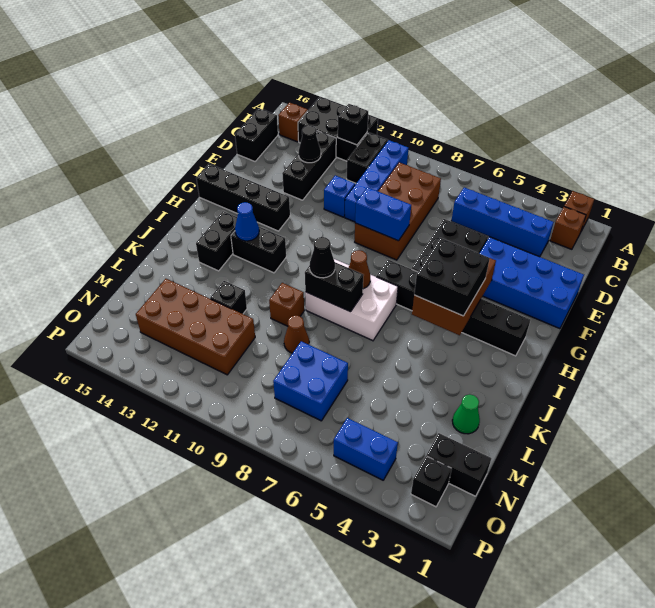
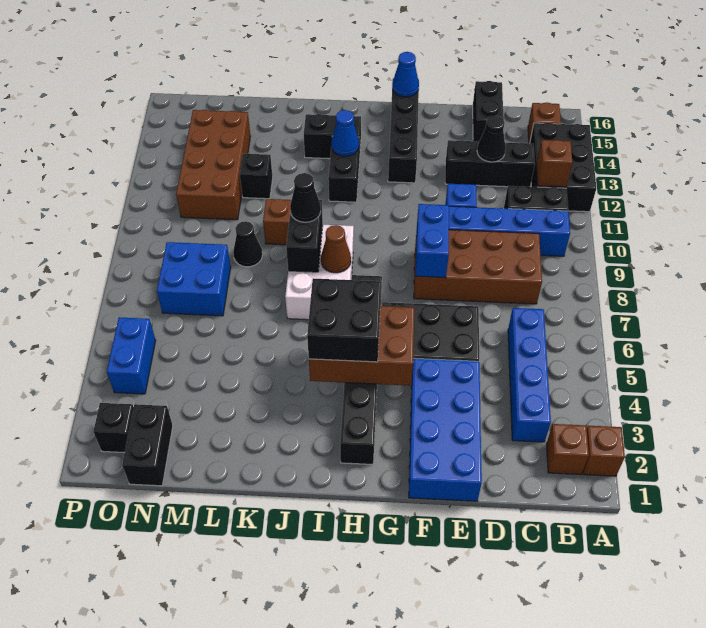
black 1x1 brick [338,104,368,145] -> brown 1x1 brick [536,140,572,187]
black 1x2 brick [235,108,278,161] -> black 1x2 brick turned to [473,81,504,142]
none -> blue 1x1 cone [392,52,419,97]
green 1x1 cone [452,395,480,434] -> none
brown 1x1 cone [284,315,309,353] -> black 1x1 cone [233,221,262,267]

